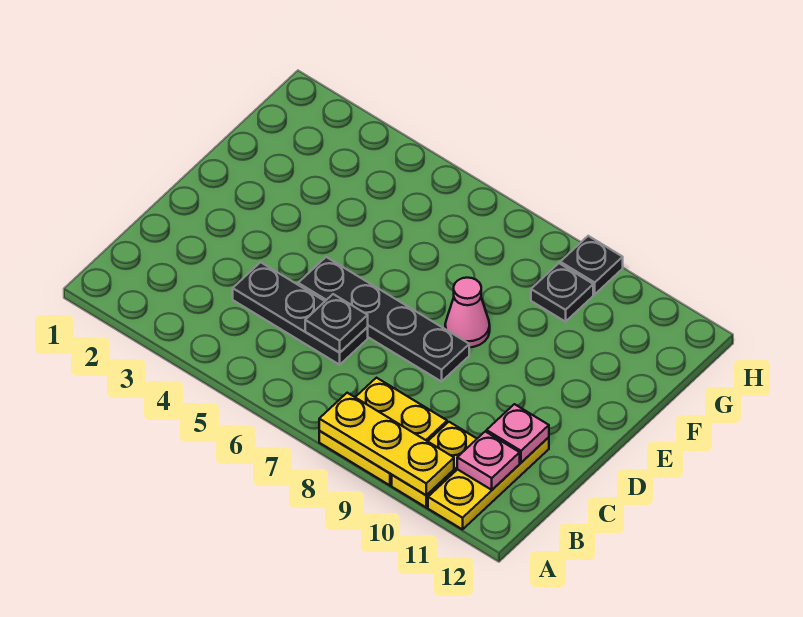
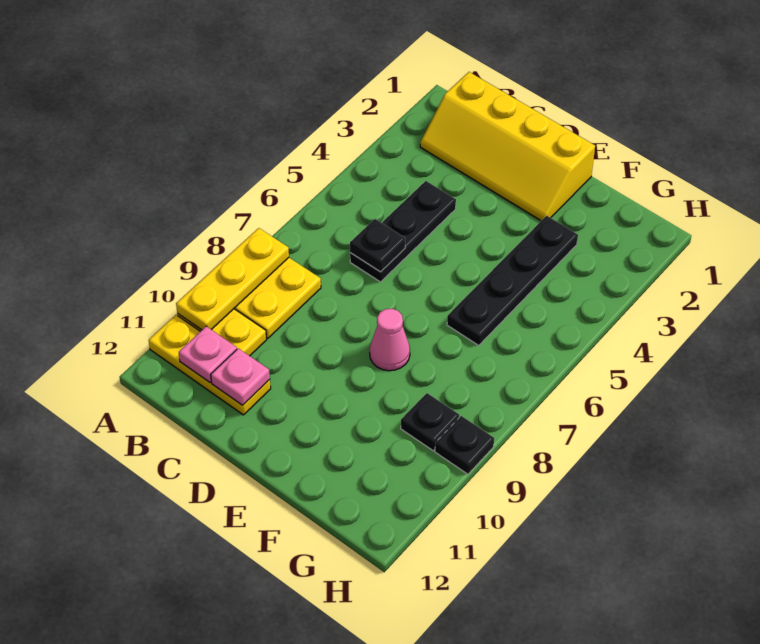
none -> yellow 2x4 slope [420,72,595,221]
black 1x4 plate [298,257,469,382] -> black 1x4 plate moved to [447,216,578,345]

